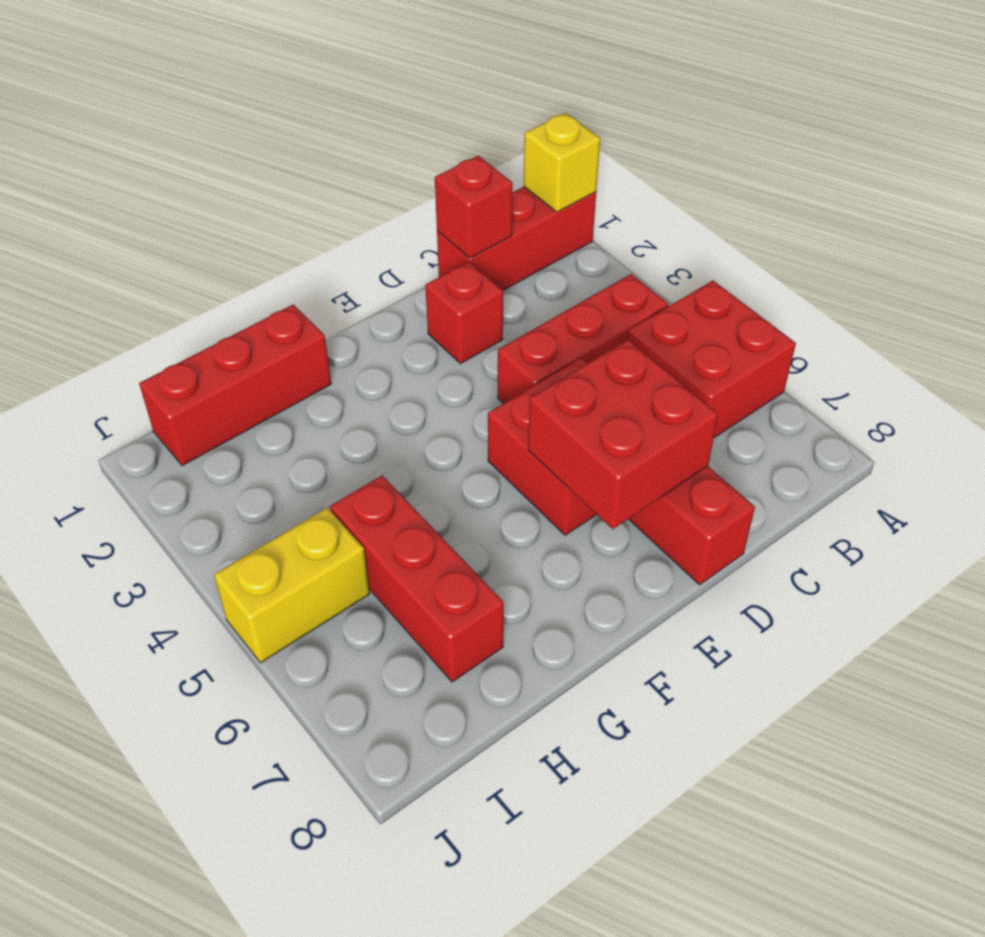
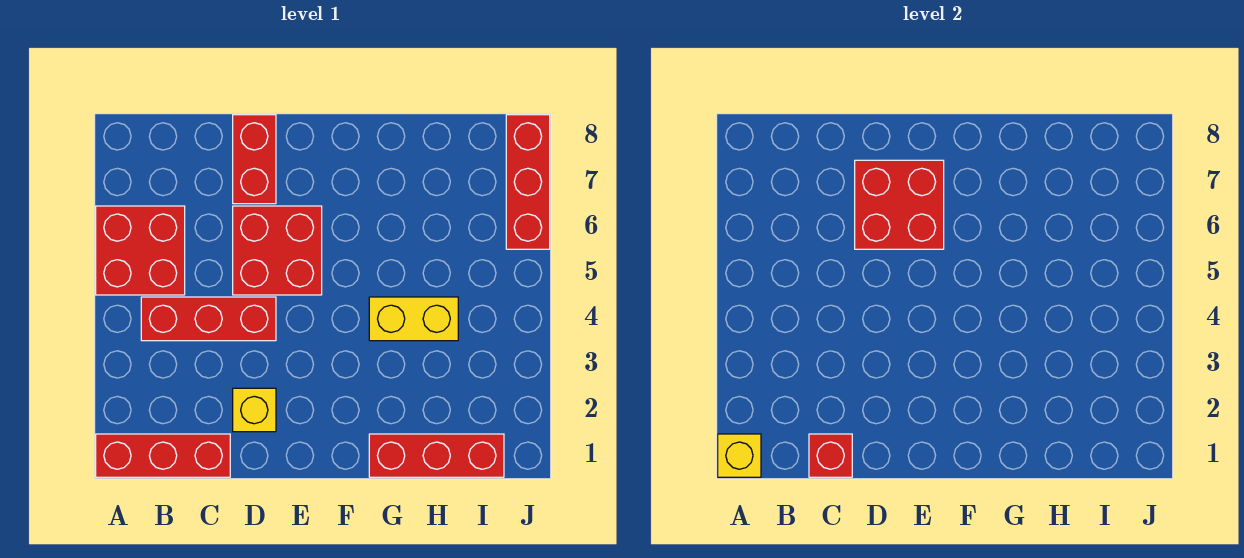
red 1x1 brick [425,262,503,364] -> yellow 1x1 brick [233,388,276,432]
red 1x3 brick [330,476,504,682] -> red 1x3 brick moved to [506,115,550,249]
yellow 1x2 brick [214,508,370,663] -> yellow 1x2 brick moved to [369,297,458,341]

